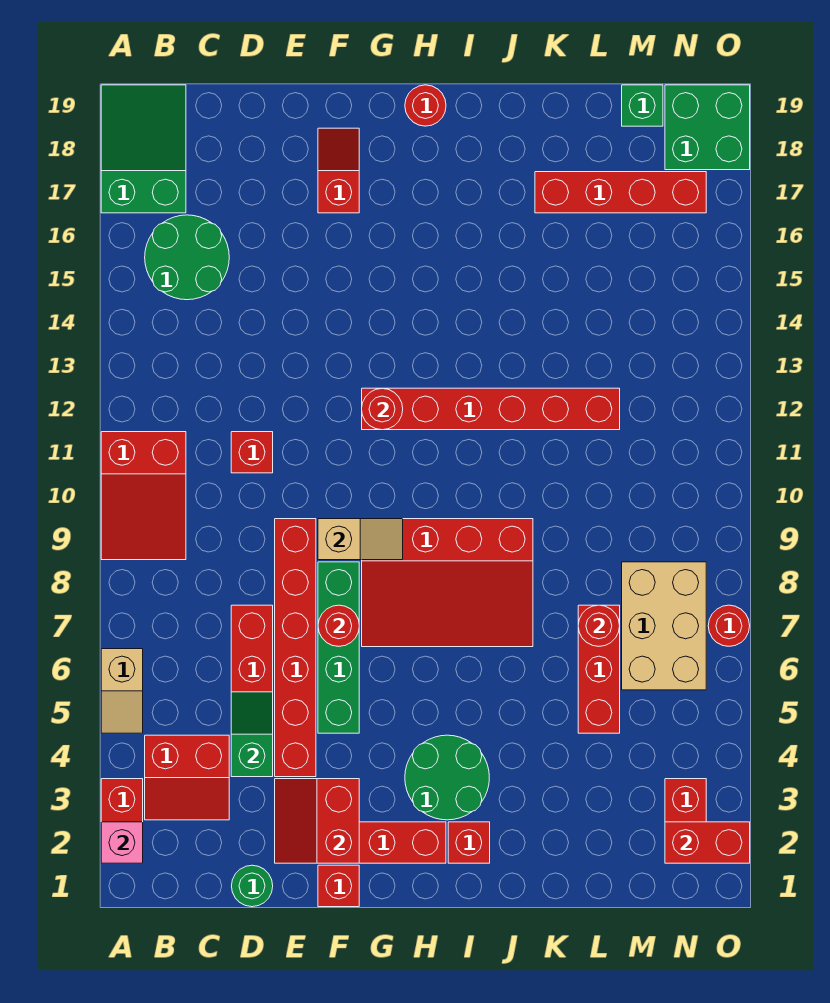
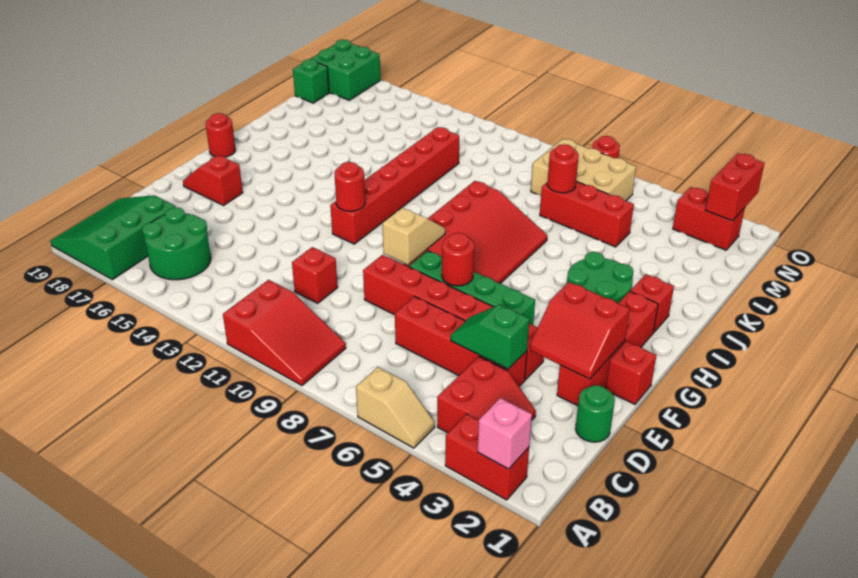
green 2x3 slope [101,85,186,213] -> green 3x3 slope [51,195,176,280]
red 1x4 brick [535,172,706,213] -> none

